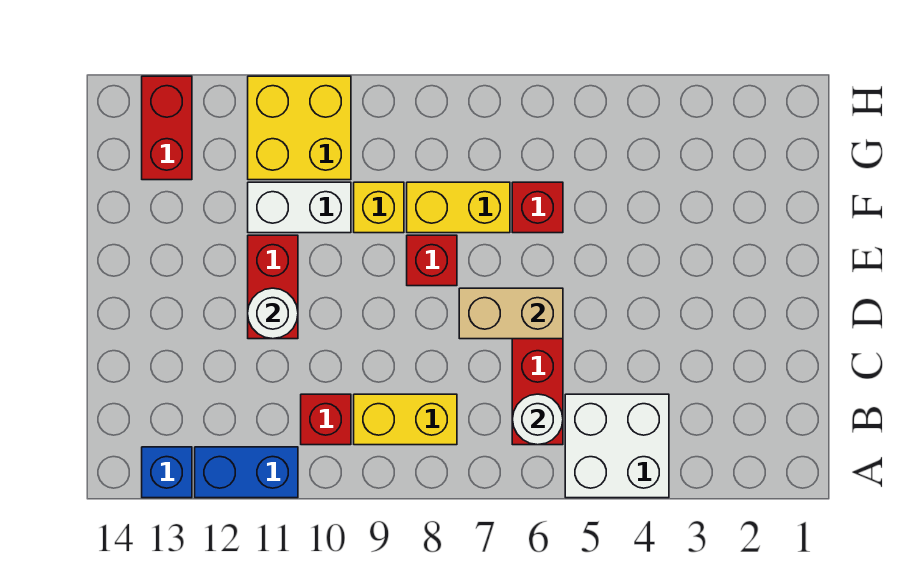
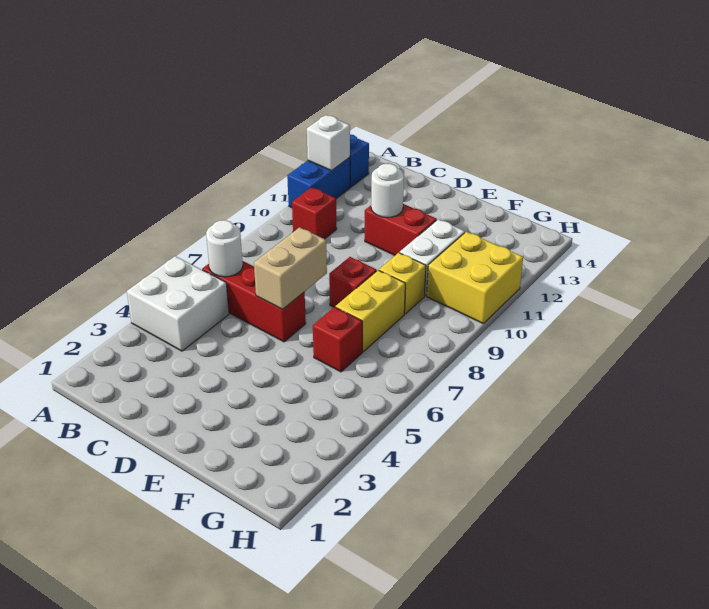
none -> white 1x1 brick [307,115,350,171]
yellow 1x2 brick [354,394,457,445] -> none
red 1x2 brick [142,76,192,180] -> none

